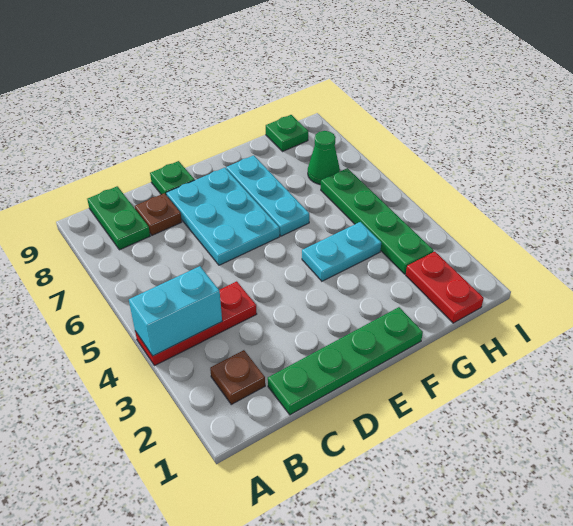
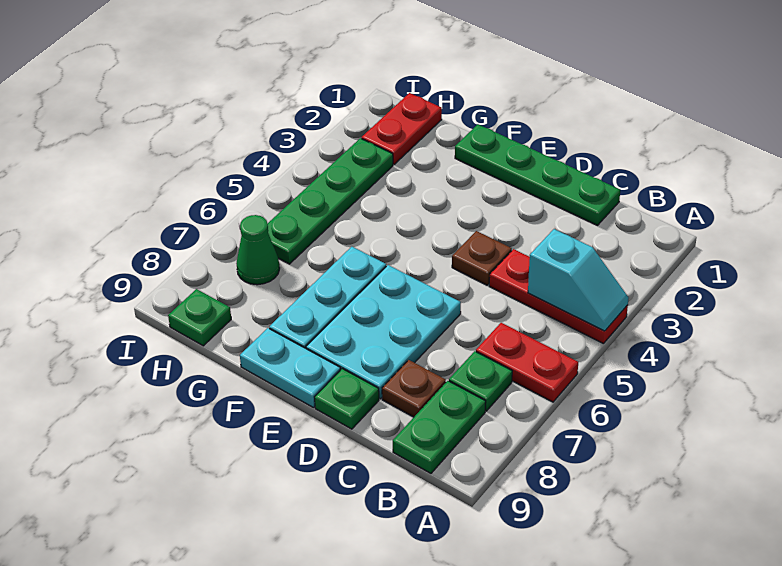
cyan 1x2 brick [129,266,222,356] -> cyan 1x2 slope [528,229,629,331]
none -> red 1x2 plate [476,323,578,402]
brown 1x1 plate [210,350,265,404] -> brown 1x1 plate moved to [452,231,512,285]
none -> green 1x1 plate [449,351,512,411]
cyan 1x2 plate [302,222,381,281] -> cyan 1x2 plate moved to [240,328,340,408]

